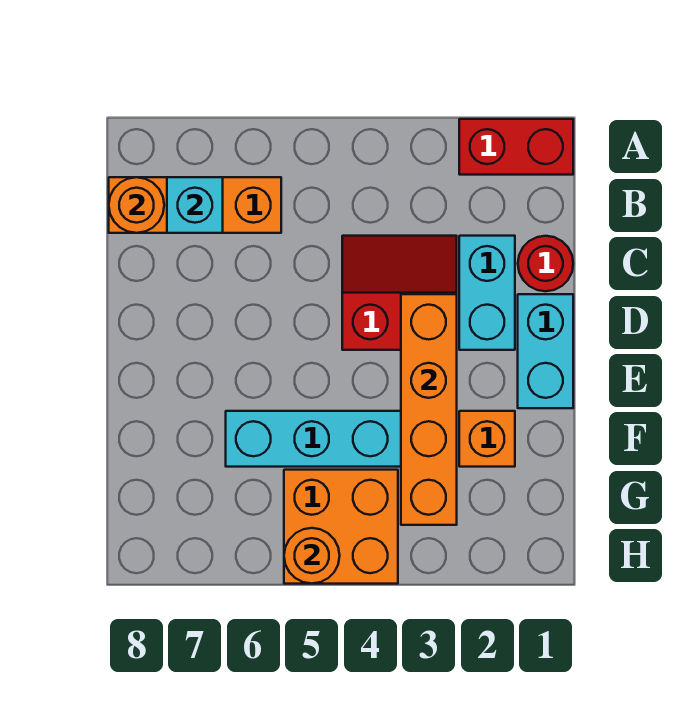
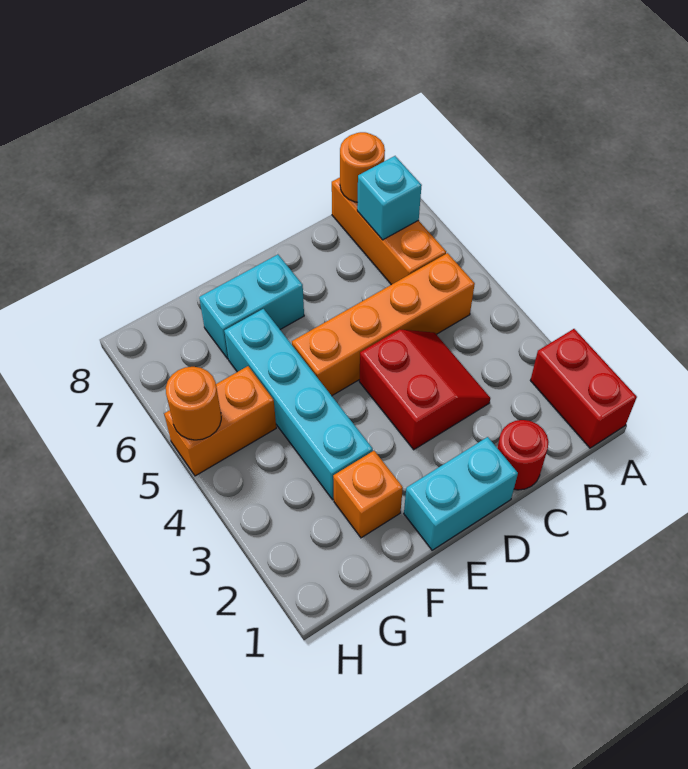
cyan 1x2 brick [459,236,515,350] -> cyan 1x2 brick moved to [199,255,304,359]
orange 1x4 brick [401,294,457,525] -> orange 1x4 brick moved to [292,253,475,396]
orange 2x2 brick [284,470,398,584] -> orange 1x2 brick [164,366,276,476]

